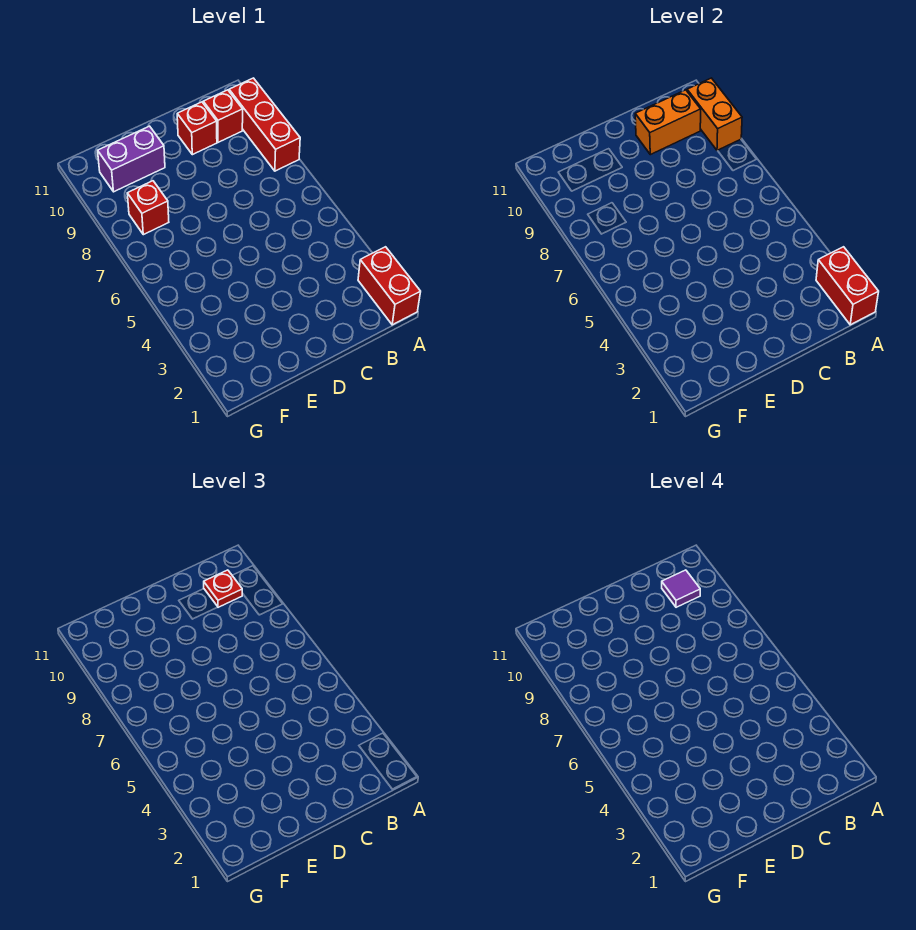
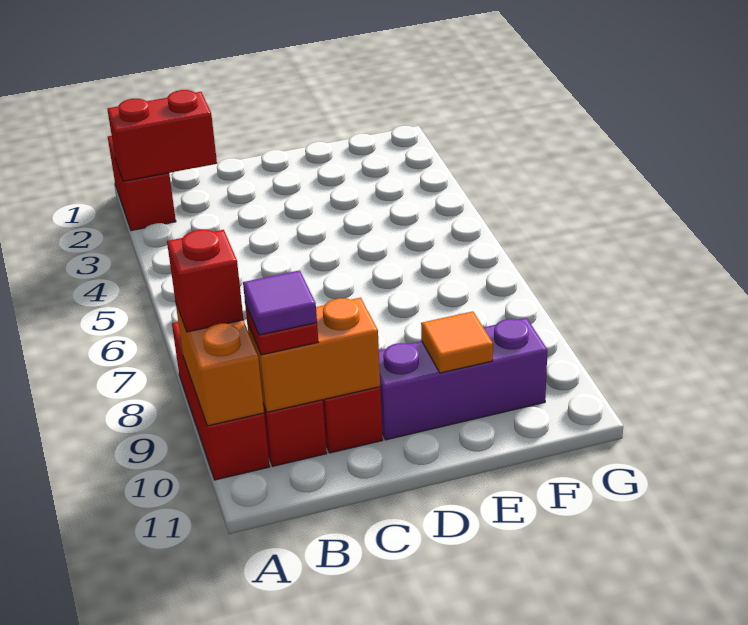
red 1x2 brick [816,247,879,325] -> red 1x2 brick turned to [108,90,217,181]
purple 1x2 brick [98,126,165,192] -> purple 1x3 brick [379,318,547,440]
none -> orange 1x1 tile [421,311,493,373]
red 1x1 brick [127,181,169,235] -> red 1x1 brick moved to [167,230,243,332]

